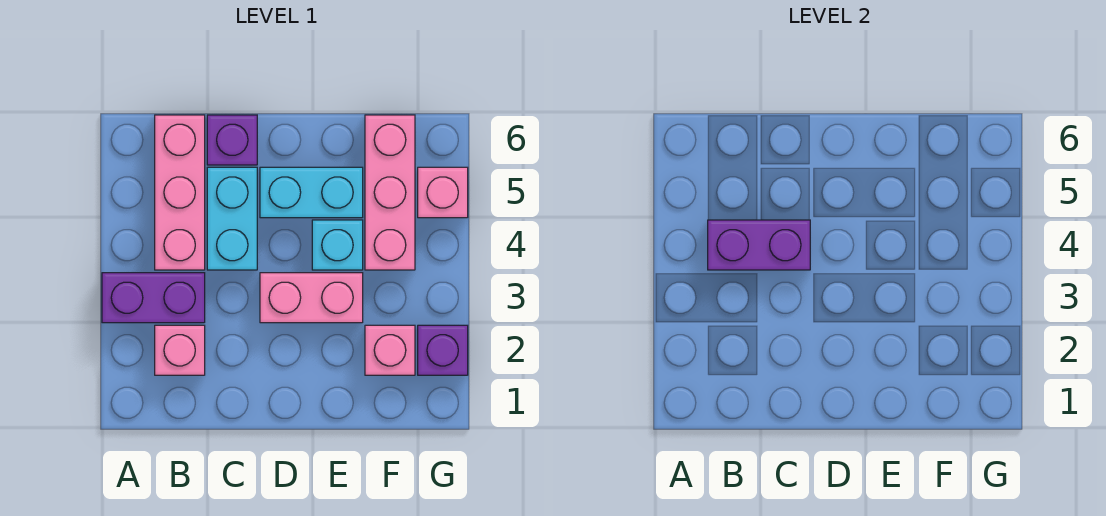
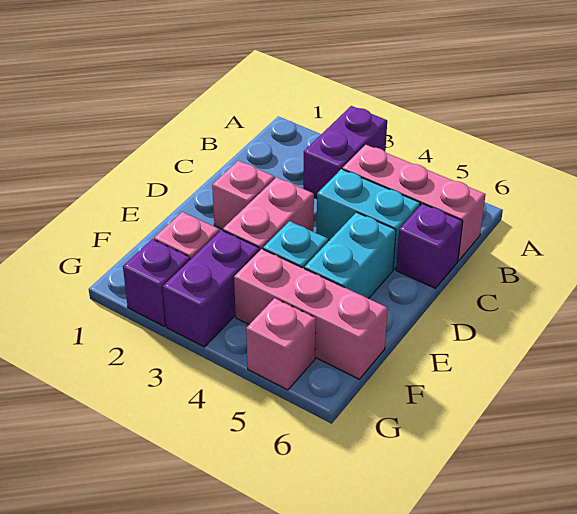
pink 1x1 brick [155,325,205,375] -> pink 1x1 brick moved to [212,161,275,229]
purple 1x2 brick [708,220,810,270] -> purple 1x2 brick moved to [163,230,260,347]

